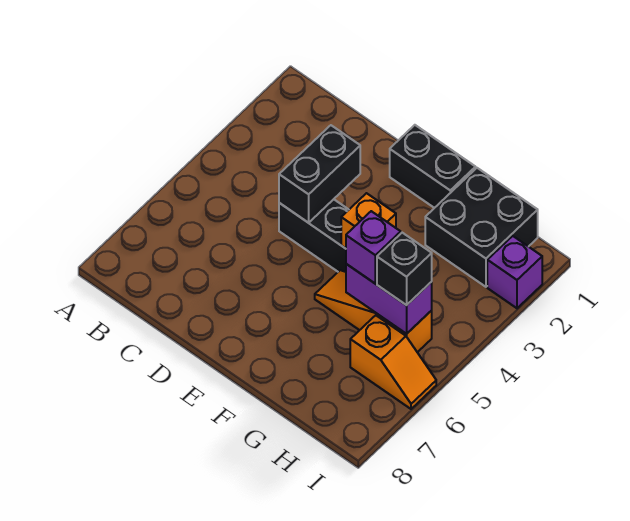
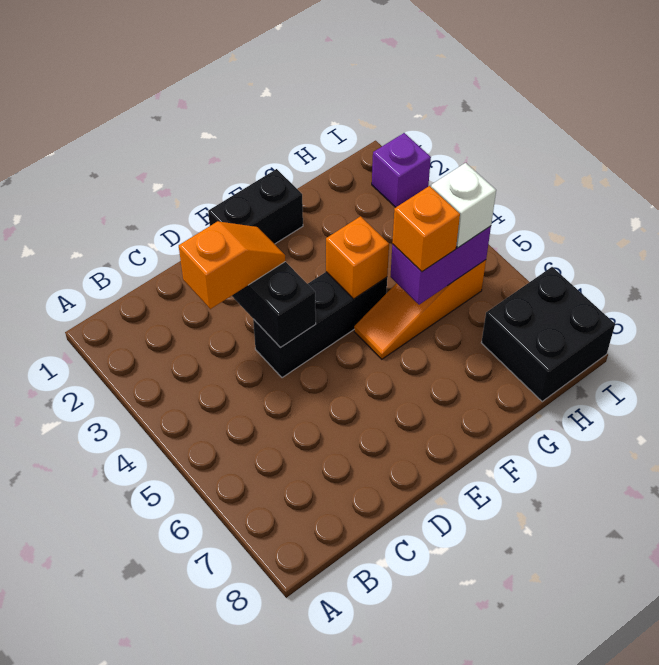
black 2x2 brick [425,168,538,287] -> black 2x2 brick moved to [481,267,615,401]
purple 1x1 brick [346,211,401,283] -> orange 1x1 brick [392,186,460,272]
black 1x1 brick [377,233,432,305] -> white 1x1 brick [431,163,496,248]
orange 1x2 slope [350,315,436,409] -> orange 1x2 slope moved to [179,221,285,309]

